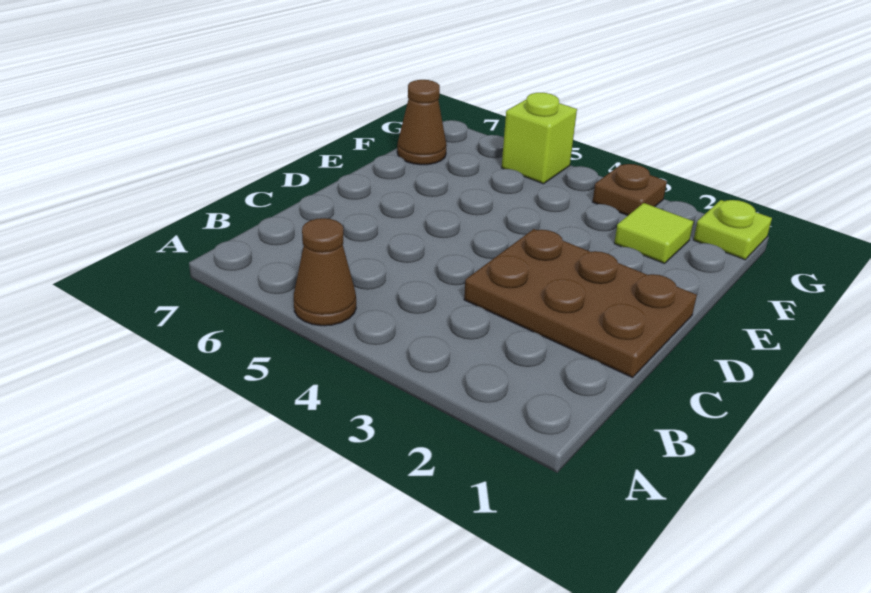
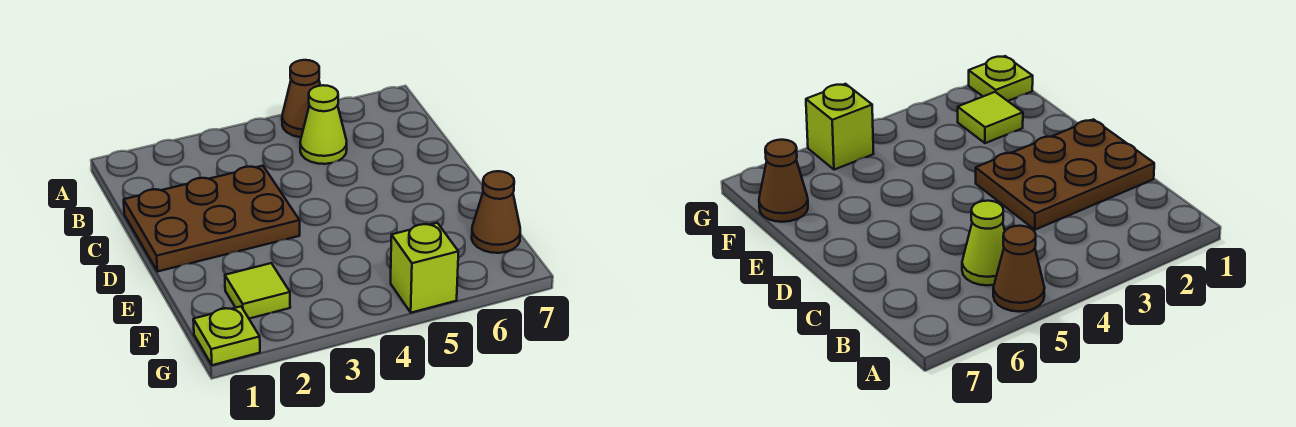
none -> lime 1x1 cone [300,85,347,164]
brown 1x1 plate [593,164,667,215] -> none

